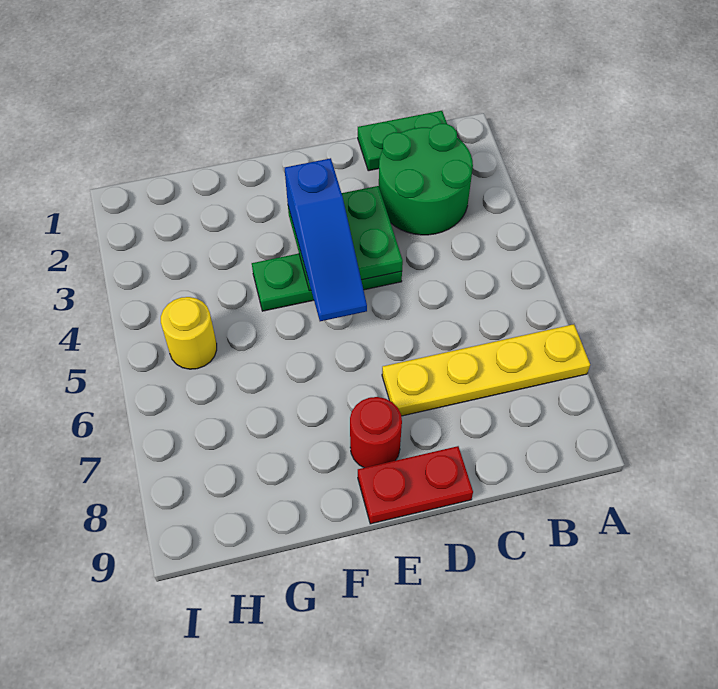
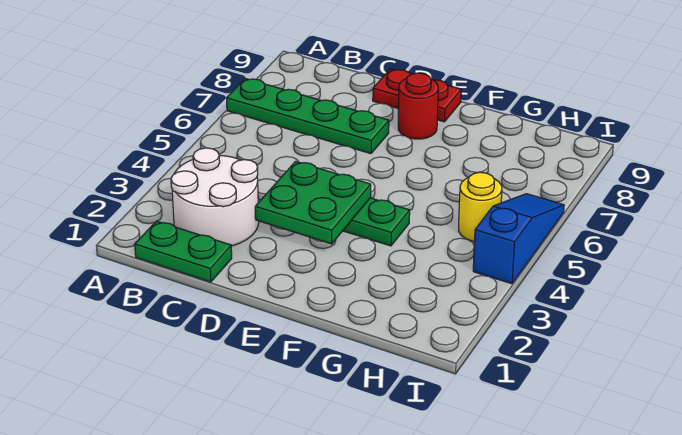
yellow 1x4 plate [382,324,590,416] -> green 1x4 plate [227,79,389,154]
green 2x2 round brick [379,124,473,235] -> white 2x2 round brick [171,148,259,246]
blue 1x3 slope [284,158,367,321] -> blue 1x3 slope moved to [473,194,564,284]

